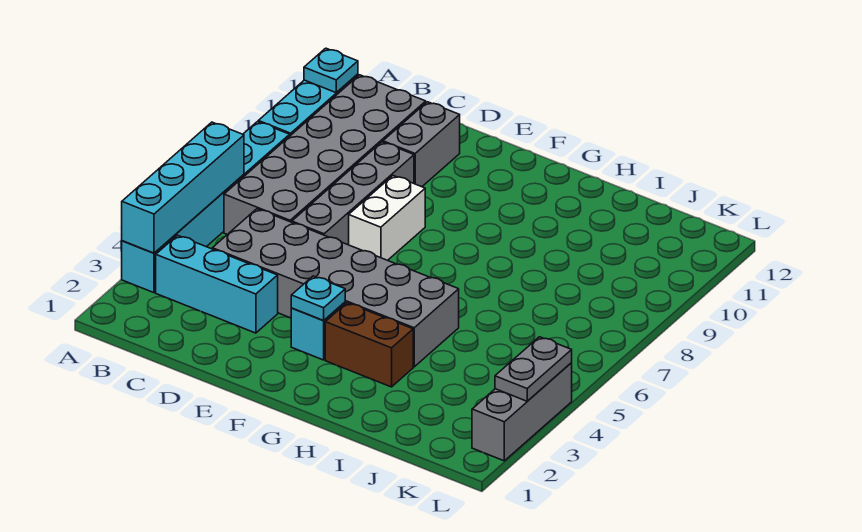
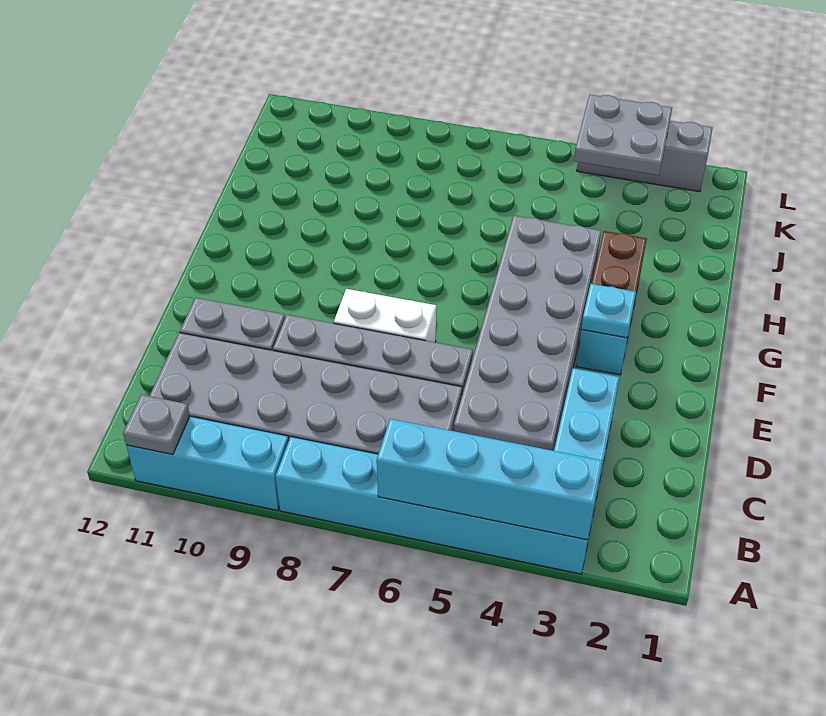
cyan 1x1 plate [304,48,358,93] -> grey 1x1 plate [123,395,190,455]
grey 1x2 plate [495,337,572,401] -> grey 2x2 plate [574,95,672,175]

